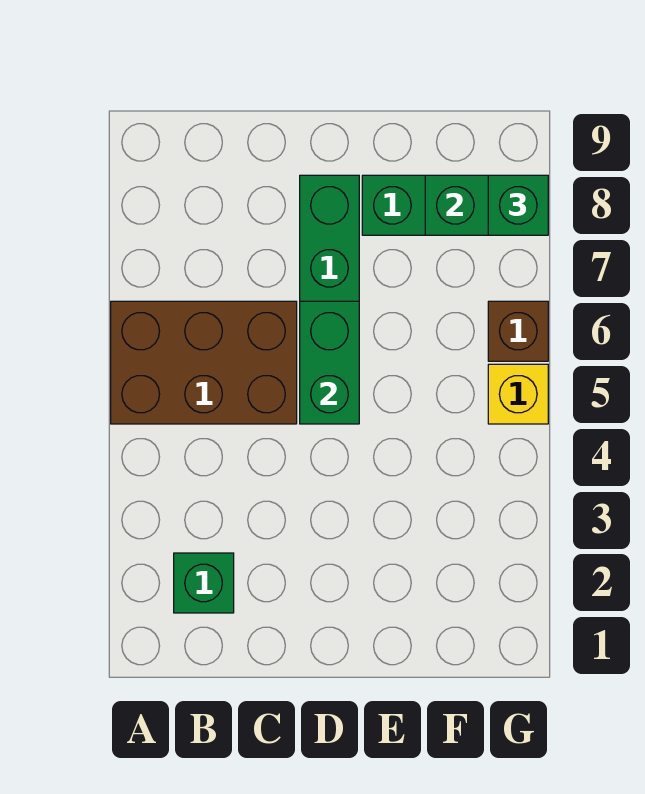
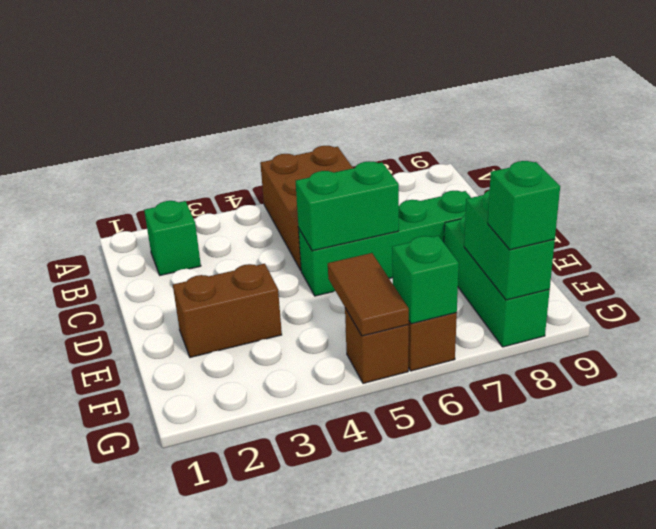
none -> brown 1x2 brick [173,264,282,357]
none -> brown 1x2 tile [328,253,409,336]
yellow 1x1 brick [488,364,548,424] -> brown 1x1 brick [345,308,409,383]
none -> green 1x1 brick [392,236,459,324]

